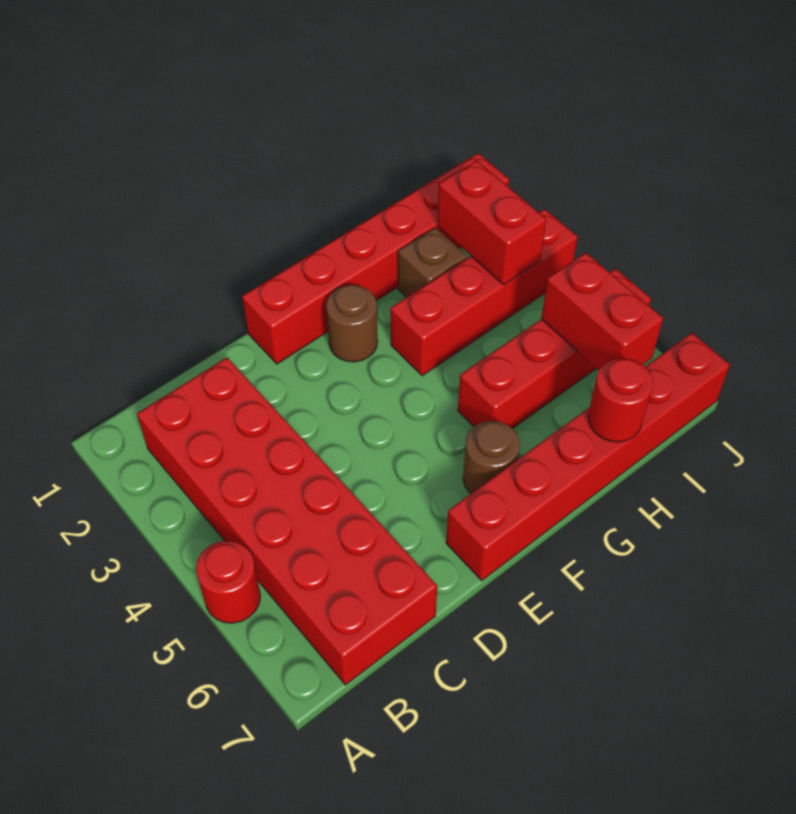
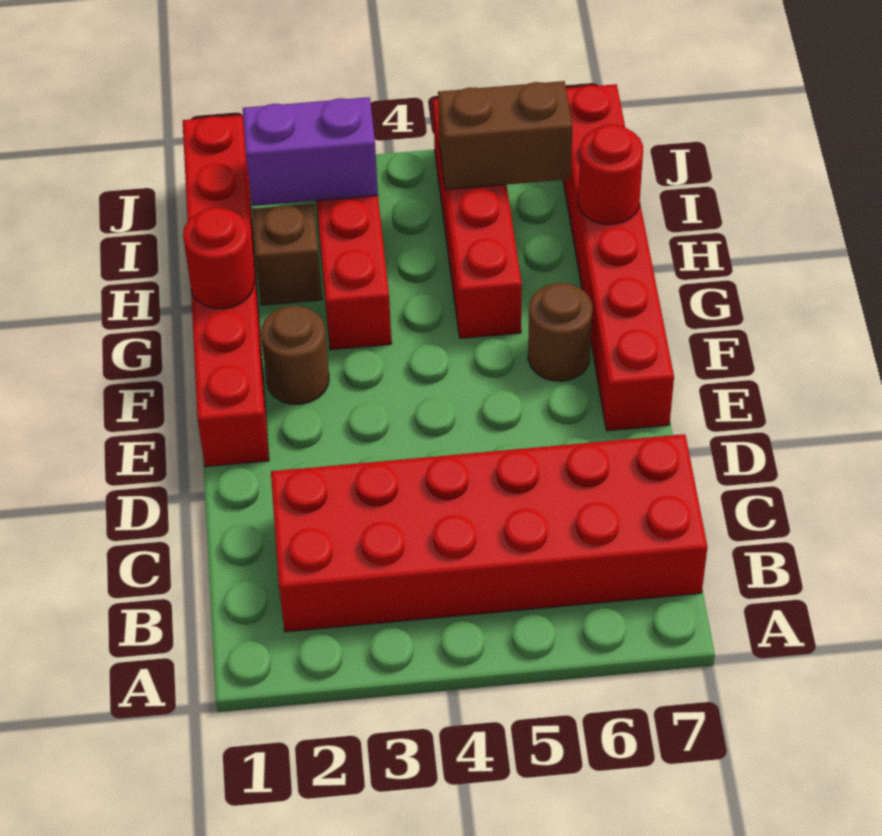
red 1x1 round brick [196,541,261,623] -> red 1x1 round brick moved to [183,208,254,309]
red 1x2 brick [437,160,546,285] -> purple 1x2 brick [243,97,378,206]
red 1x2 brick [541,253,663,370] -> brown 1x2 brick [438,81,573,190]

